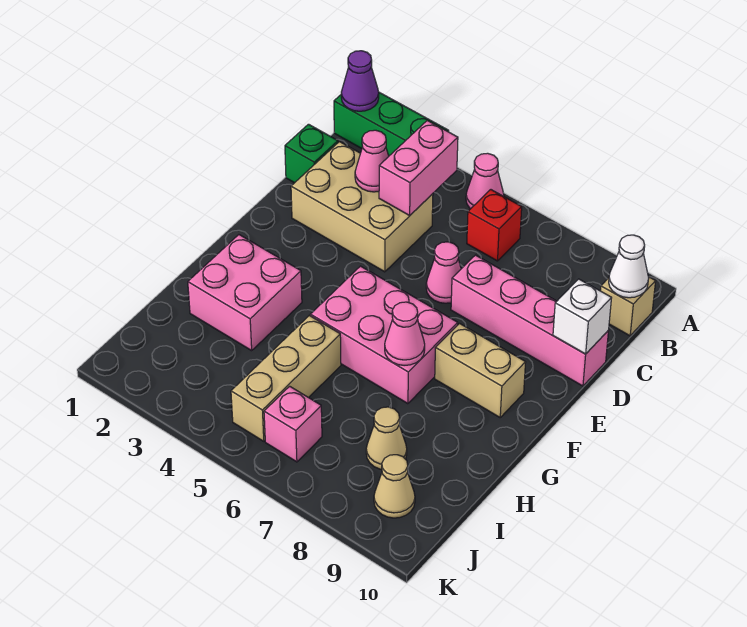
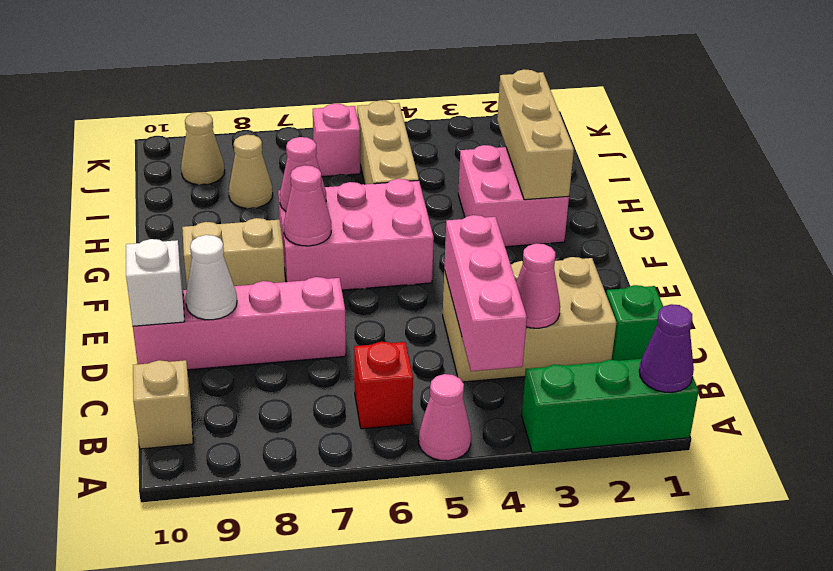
pink 1x2 brick [379,121,458,215] -> pink 1x3 brick [444,215,527,371]
white 1x1 cone [609,235,649,298] -> white 1x1 cone moved to [185,235,237,320]
pink 1x1 cone [426,242,461,303] -> pink 1x1 cone moved to [284,165,331,246]
none -> tan 1x3 brick [497,69,574,200]

